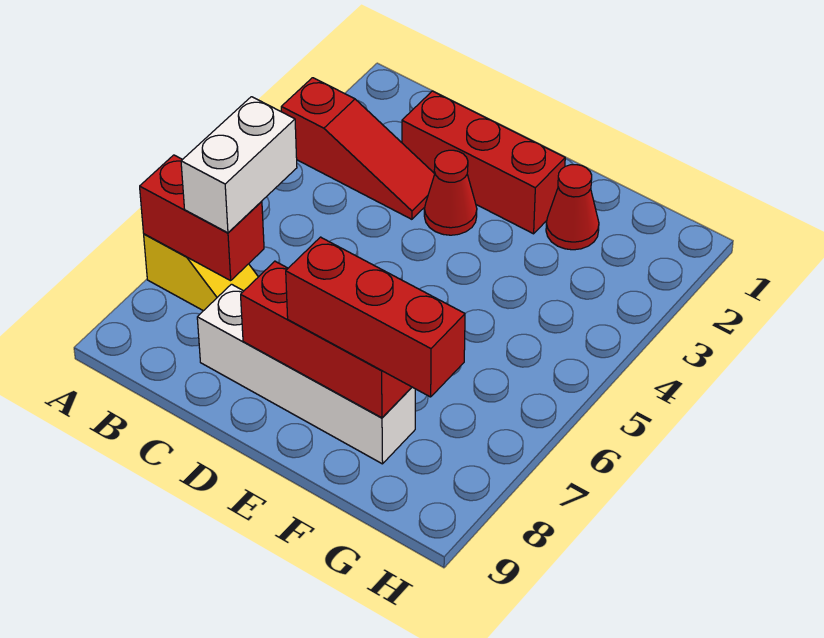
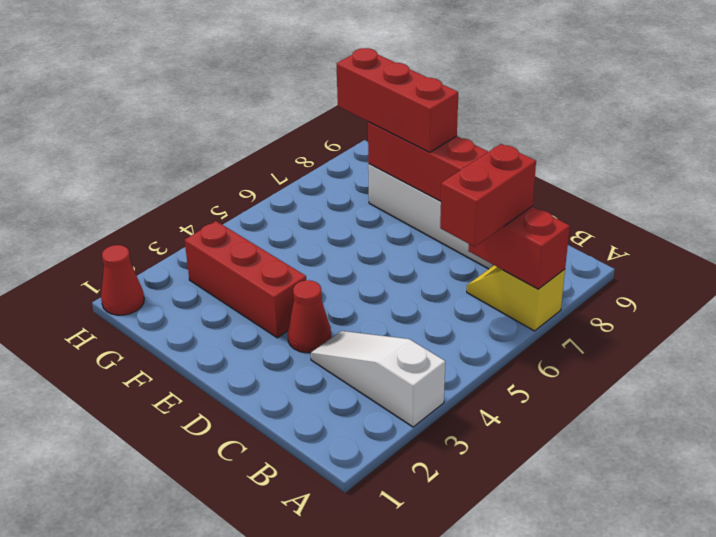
red 1x3 slope [281,78,435,219] -> white 1x3 slope [311,331,445,427]
white 1x2 brick [181,97,297,233] -> red 1x2 brick [440,144,536,247]
red 1x3 brick [402,91,565,234] -> red 1x3 brick moved to [185,221,306,338]
red 1x1 cone [546,165,599,250] -> red 1x1 cone moved to [101,245,144,315]

